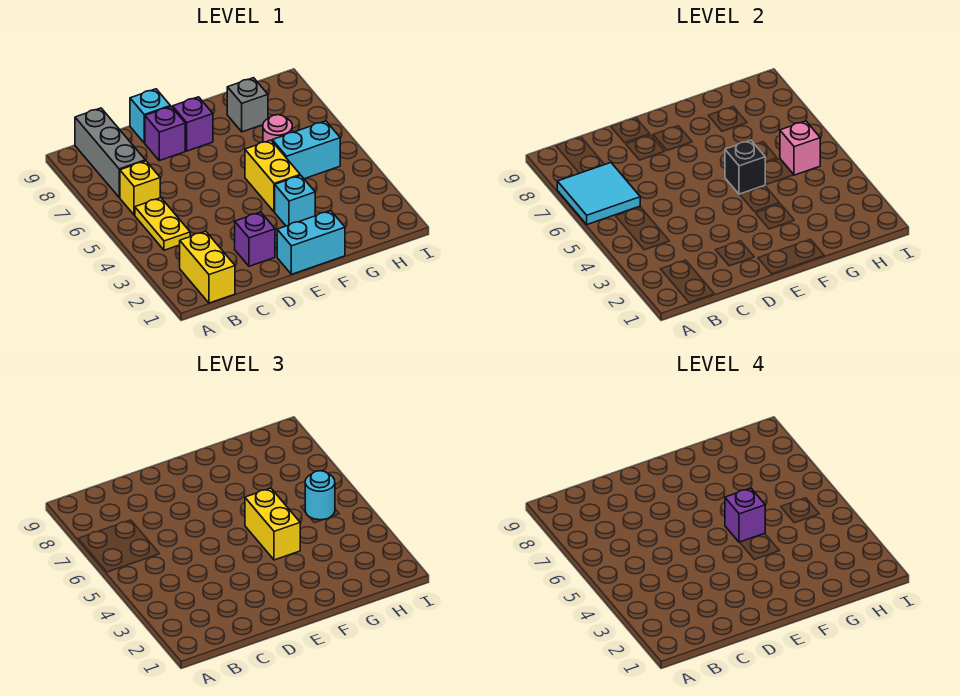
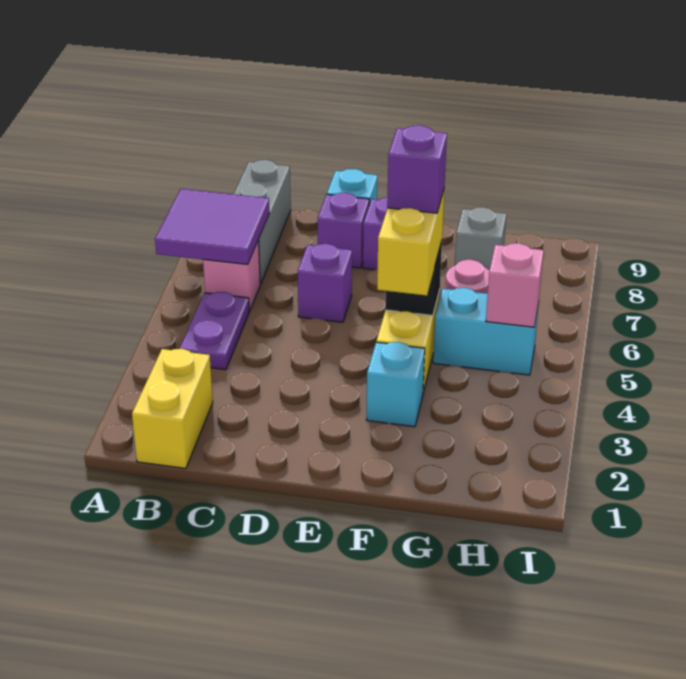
cyan 2x2 tile [557,163,640,224] -> purple 2x2 tile [155,189,269,264]
yellow 1x2 plate [135,198,190,250] -> purple 1x2 plate [179,292,249,370]
yellow 1x1 brick [120,161,160,215] -> pink 1x1 brick [203,240,260,311]
purple 1x1 brick [235,212,275,266] -> purple 1x1 brick moved to [298,244,352,322]
cyan 1x2 brick [277,211,345,274] -> none
cyan 1x1 round brick [305,471,335,520] -> none

